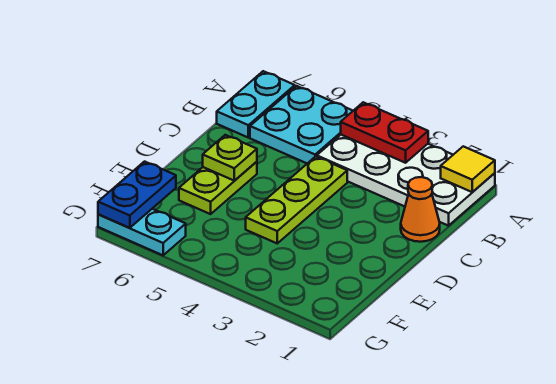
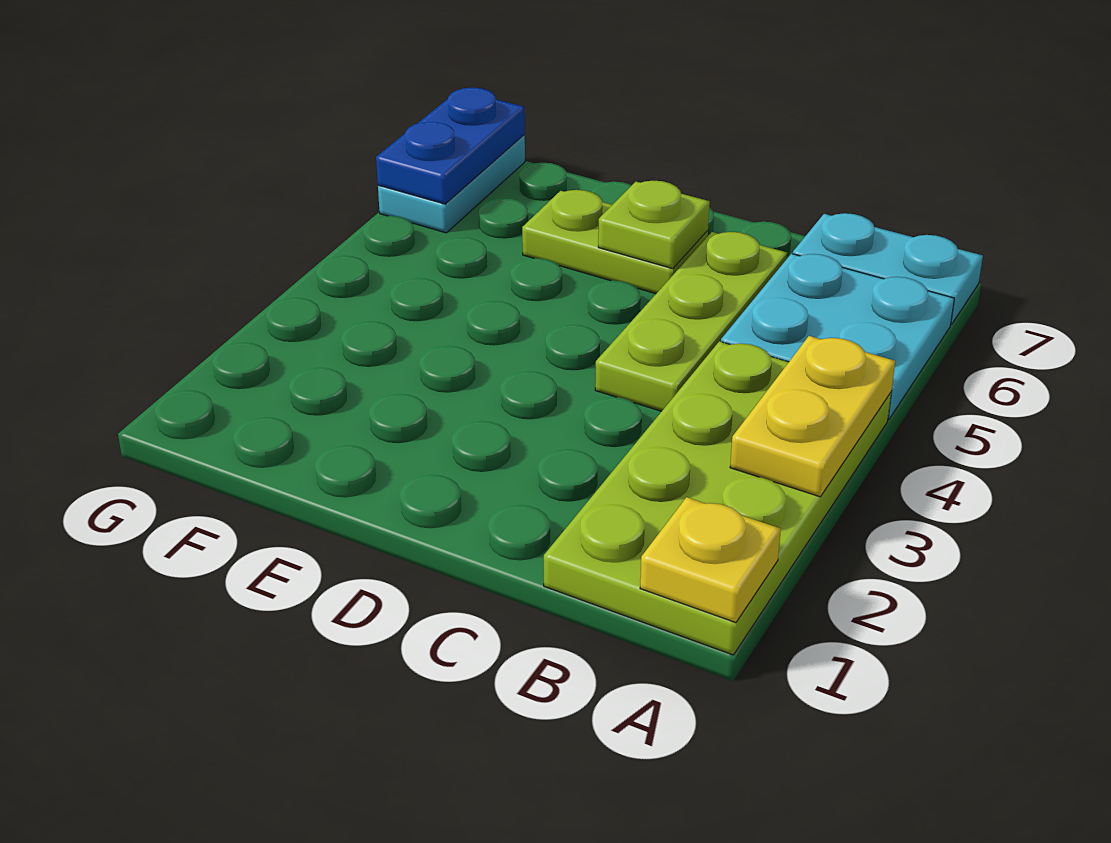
white 2x4 plate [317,135,495,226] -> lime 2x4 plate [544,341,891,655]
yellow 1x1 tile [441,146,495,192] -> yellow 1x1 plate [640,497,781,623]
red 1x2 plate [341,102,428,163] -> yellow 1x2 plate [730,336,895,497]
orange 1x1 cone [401,177,440,242] -> none
lime 1x3 plate [246,156,347,243] -> lime 1x3 plate turned to [595,232,787,411]
blue 1x2 plate [98,162,176,228] -> blue 1x2 plate turned to [376,87,525,204]

